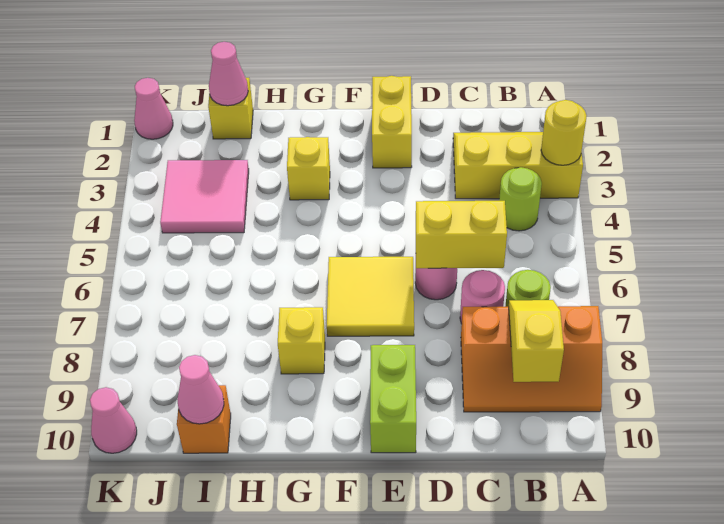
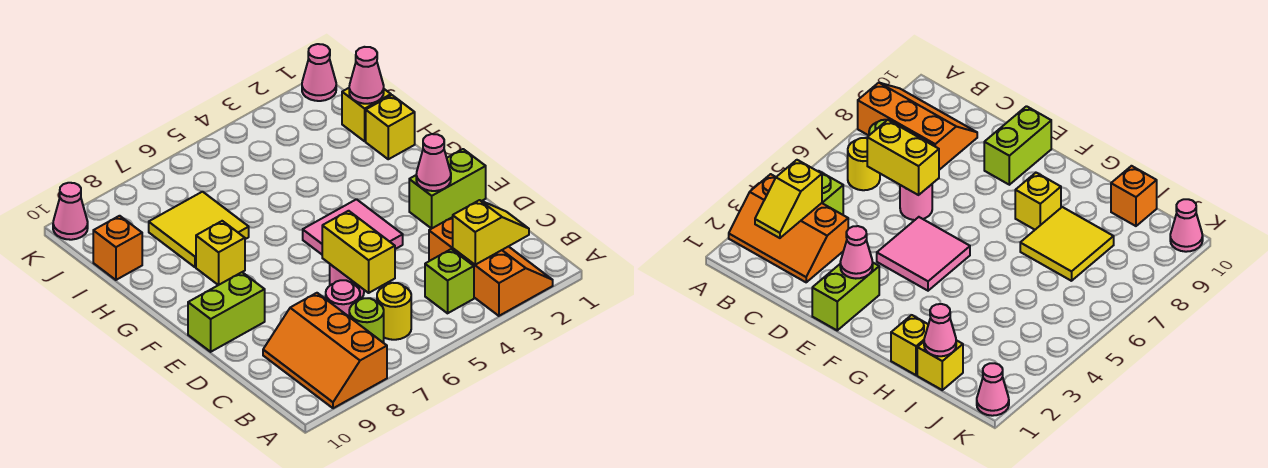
yellow 2x3 slope [453,132,583,199] -> orange 2x3 slope [429,217,553,316]
yellow 1x1 round brick [541,100,587,165] -> yellow 1x1 round brick moved to [377,283,411,340]
lime 1x1 round brick [499,167,542,231] -> lime 1x1 brick [425,249,474,313]
yellow 1x2 slope [509,300,564,382] -> yellow 1x2 slope moved to [453,200,529,265]
yellow 1x2 brick [372,76,412,168] -> lime 1x2 brick [409,149,486,229]
yellow 2x2 tile [327,257,414,336] -> yellow 2x2 tile moved to [149,192,249,267]
yellow 1x1 brick [287,137,330,200] -> yellow 1x1 brick moved to [366,95,415,159]
pink 2x2 tile [160,160,249,233] -> pink 2x2 tile moved to [303,199,403,254]
pink 1x1 cone [177,355,224,424] -> pink 1x1 cone moved to [416,134,451,191]

